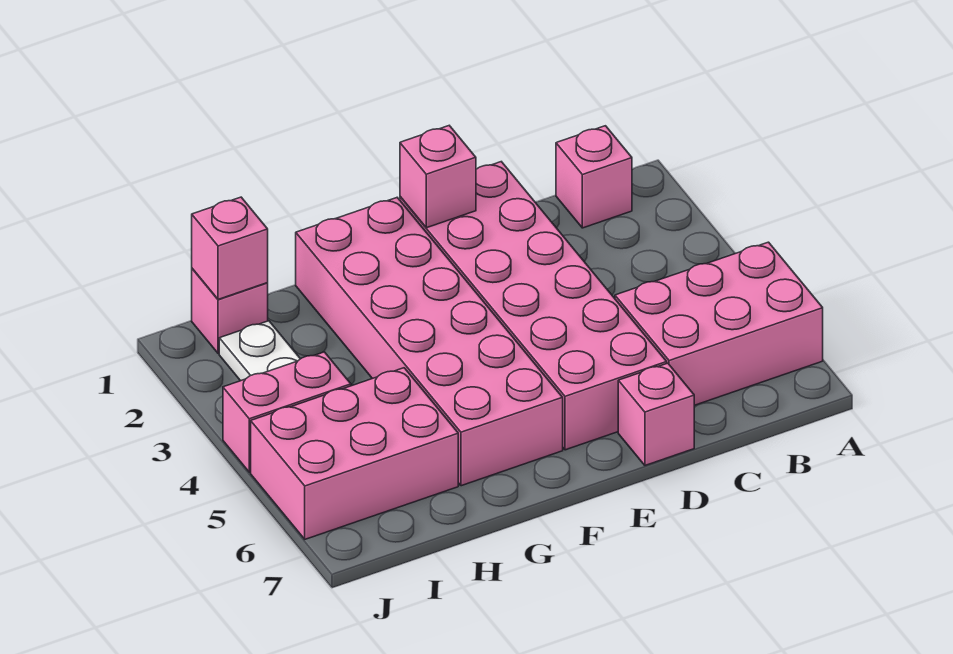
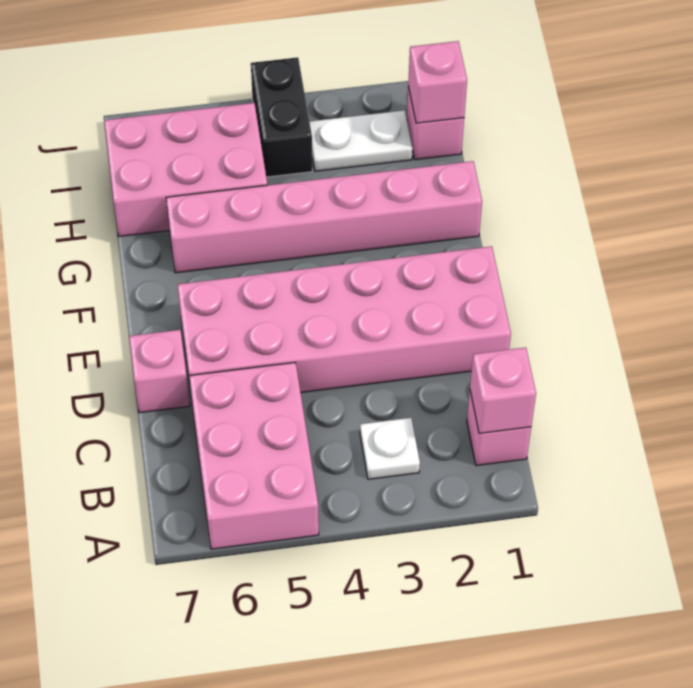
none -> white 1x1 plate [360,418,420,479]
pink 1x1 brick [400,126,476,228] -> pink 1x1 brick moved to [470,347,536,433]
pink 2x6 brick [296,198,563,486] -> pink 1x6 brick [166,161,482,273]
pink 2x3 brick [251,368,458,539] -> pink 2x3 brick turned to [104,103,267,236]
pink 1x2 brick [223,352,351,472] -> black 1x2 brick [251,57,312,177]

